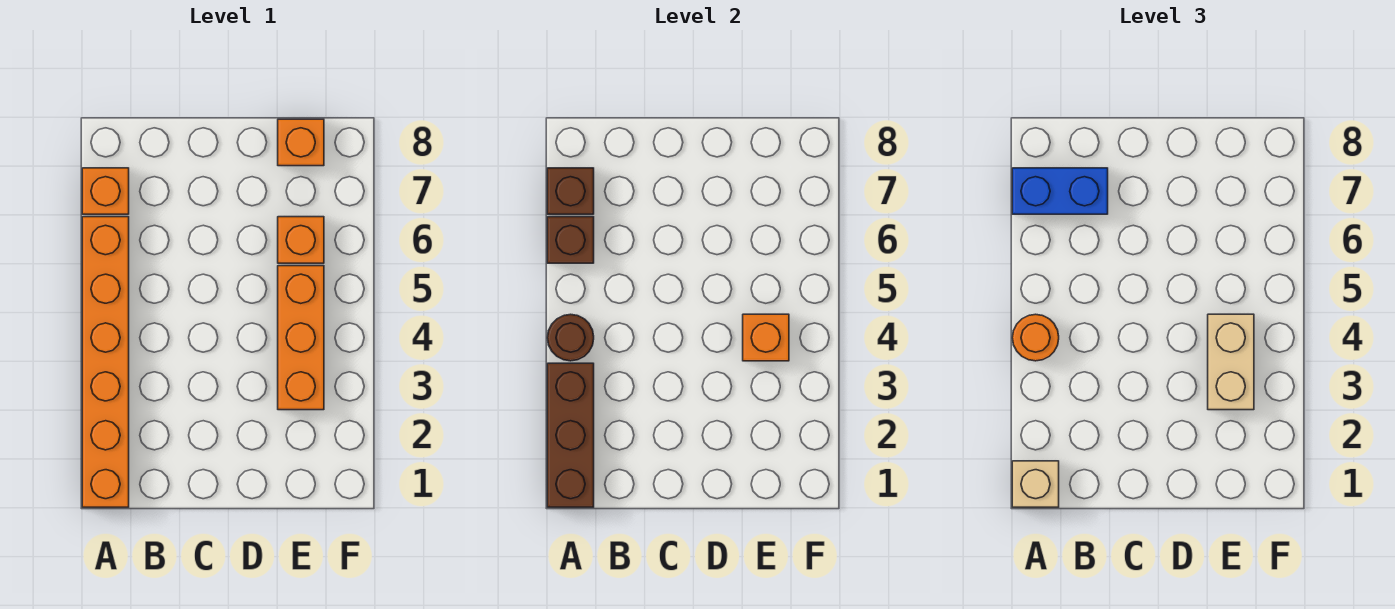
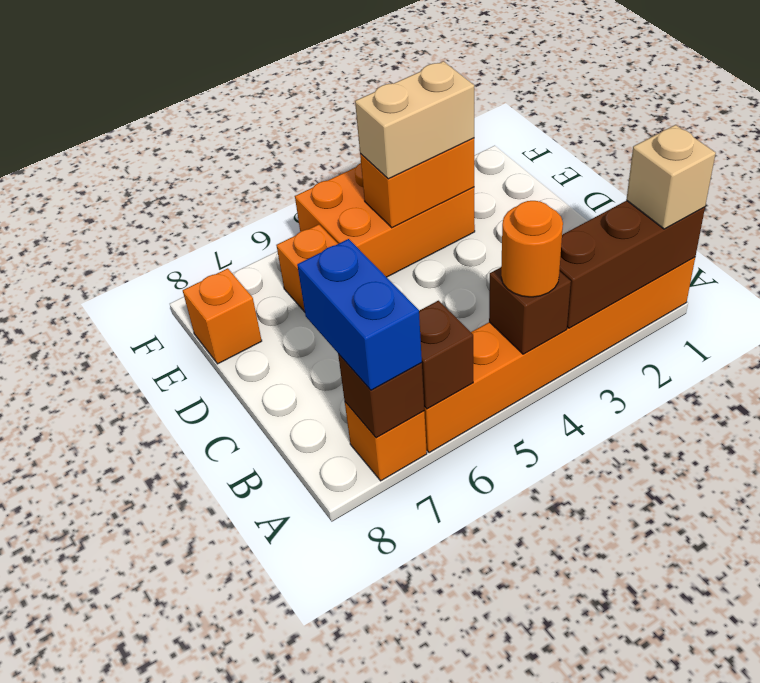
brown 1x1 round brick [547,314,594,361] -> brown 1x1 brick [489,267,571,354]
orange 1x3 brick [278,266,324,410] -> orange 2x3 brick [295,163,475,277]
orange 1x1 brick [743,314,789,361] -> orange 1x2 brick [360,138,474,228]

